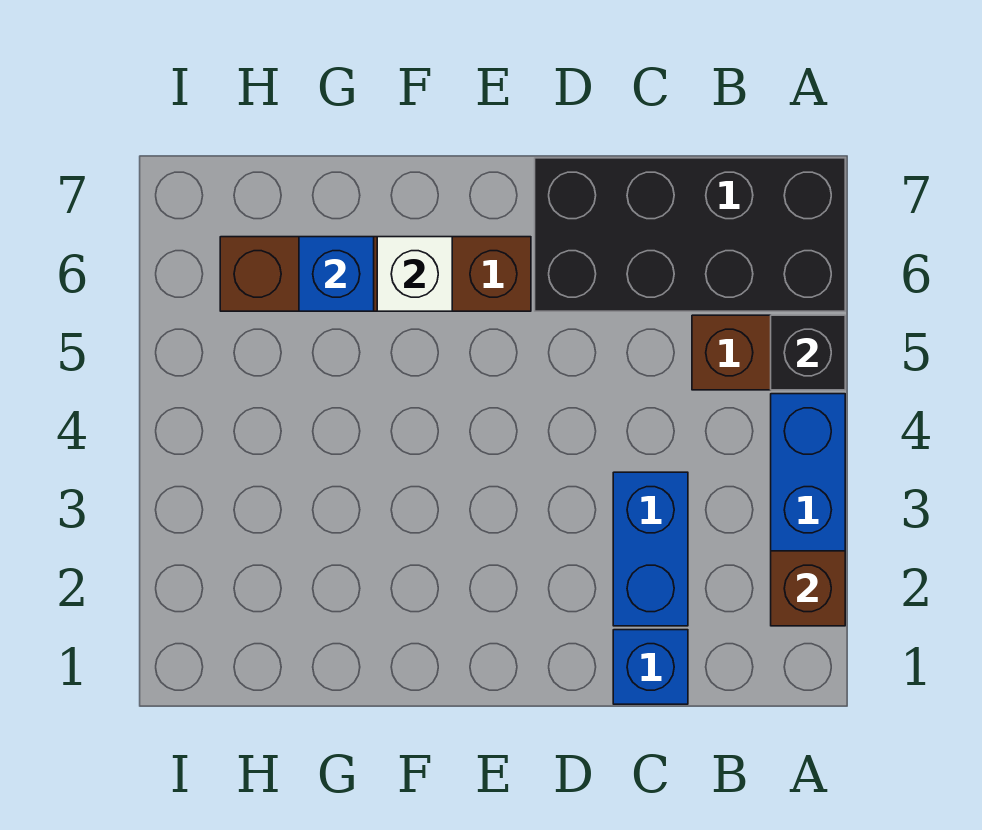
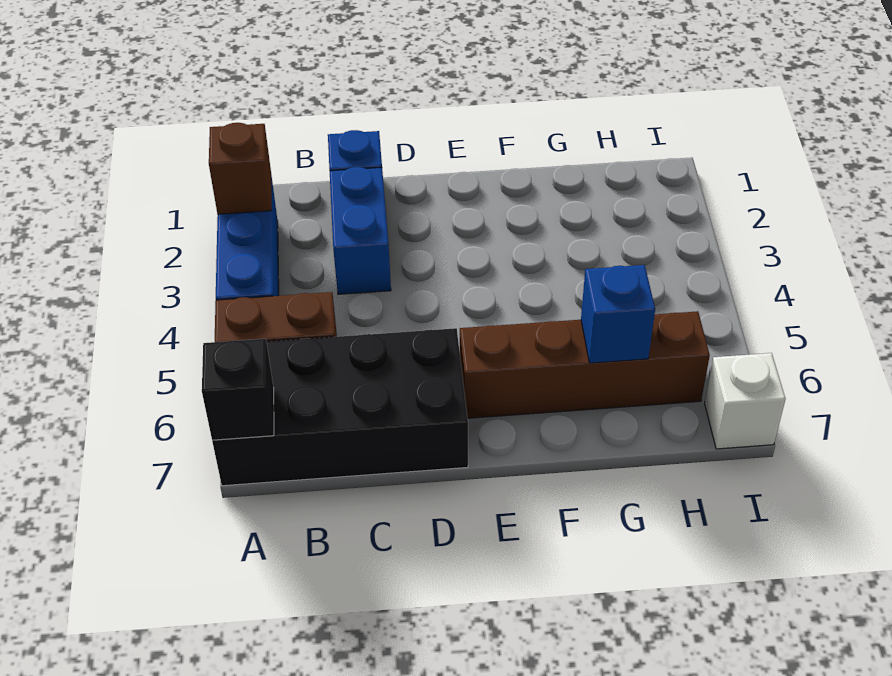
black 1x1 brick [771,315,845,390] -> black 1x1 brick moved to [202,339,274,440]
white 1x1 brick [377,237,452,311] -> white 1x1 brick moved to [705,353,786,449]

